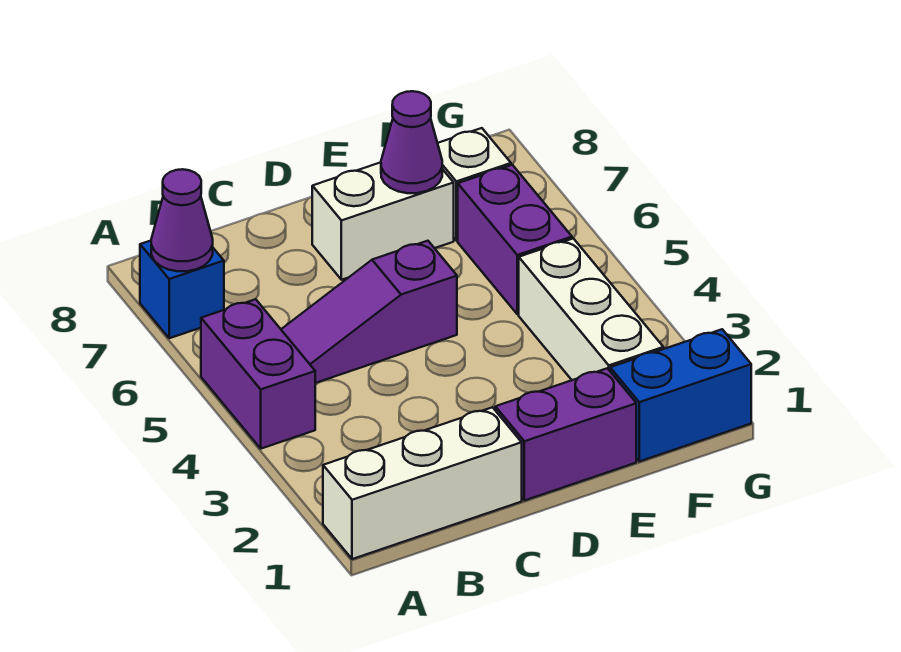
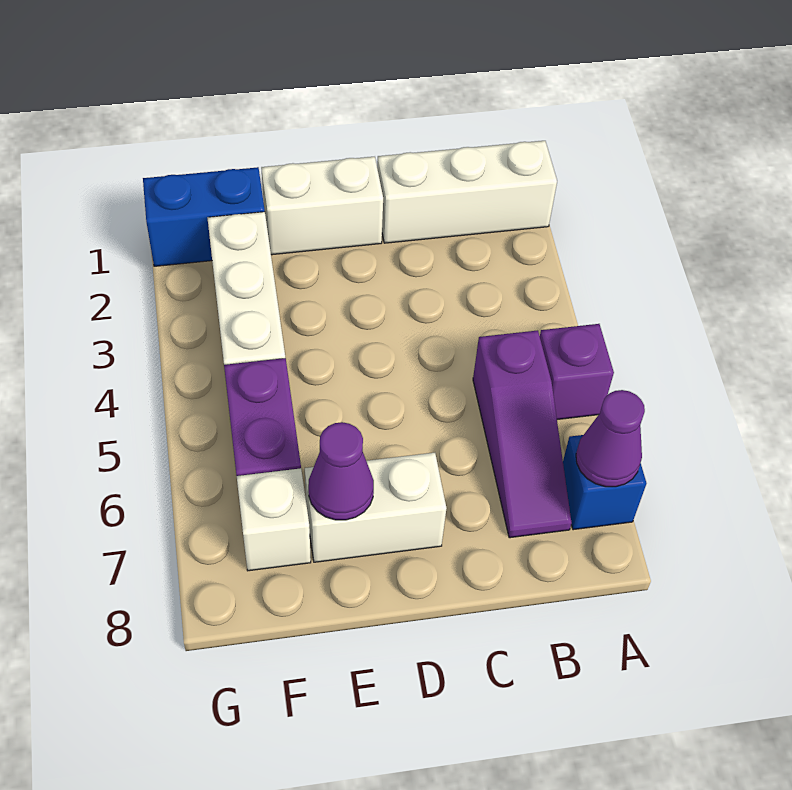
purple 1x2 brick [201,299,315,449] -> purple 1x1 brick [540,324,614,420]
purple 1x3 slope [281,241,457,383] -> purple 1x3 slope turned to [473,330,572,538]
purple 1x2 brick [495,368,636,501] -> white 1x2 brick [261,157,383,255]

